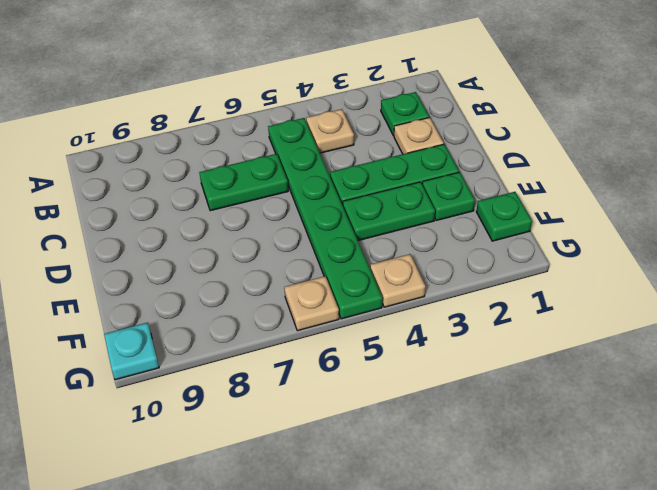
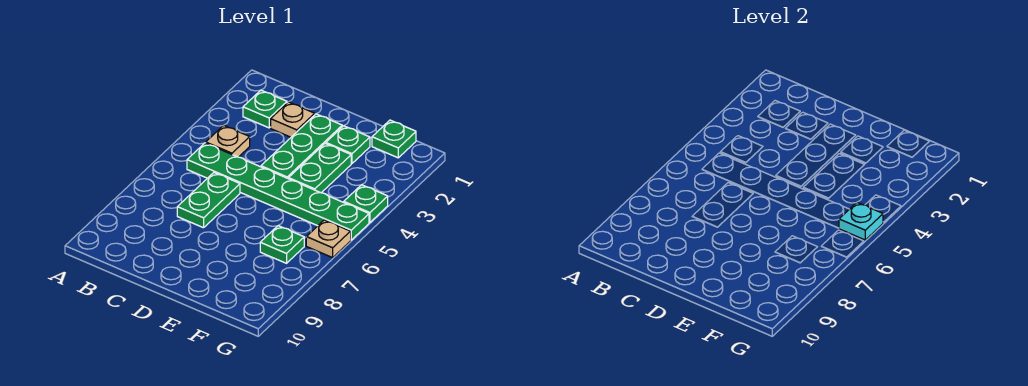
none -> green 1x1 plate [260,226,304,263]
tan 1x1 plate [370,254,425,307] -> green 1x1 plate [344,185,388,222]
cyan 1x1 plate [104,323,159,380] -> cyan 1x1 plate moved to [839,203,883,240]

